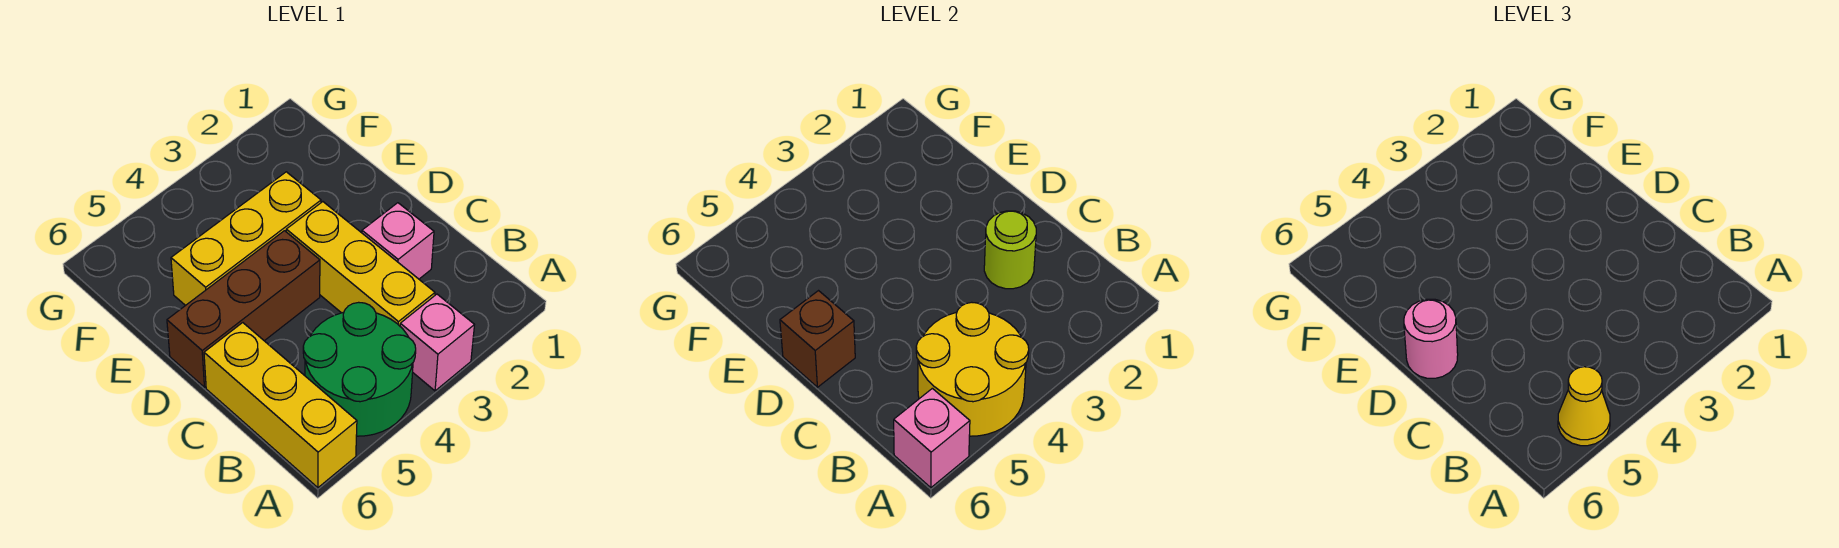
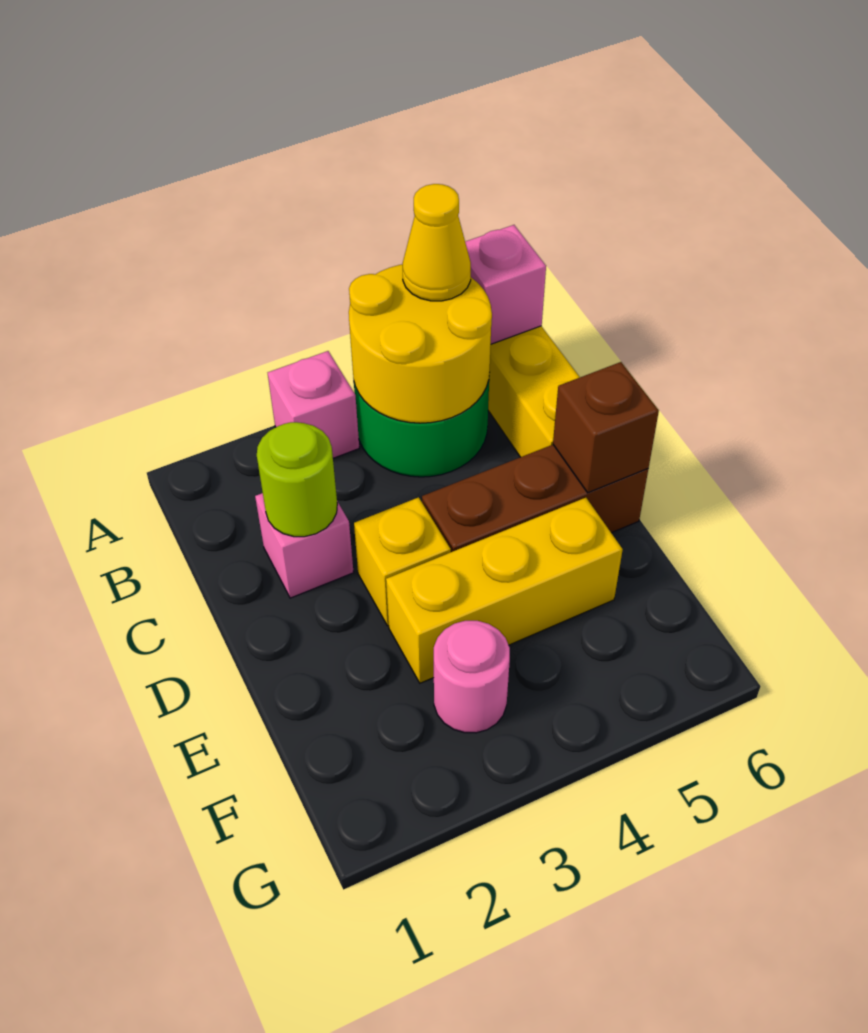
yellow 1x3 brick [286,202,435,326] -> yellow 1x1 brick [354,497,451,626]
pink 1x1 round brick [1404,299,1458,378] -> pink 1x1 round brick moved to [434,621,510,733]

